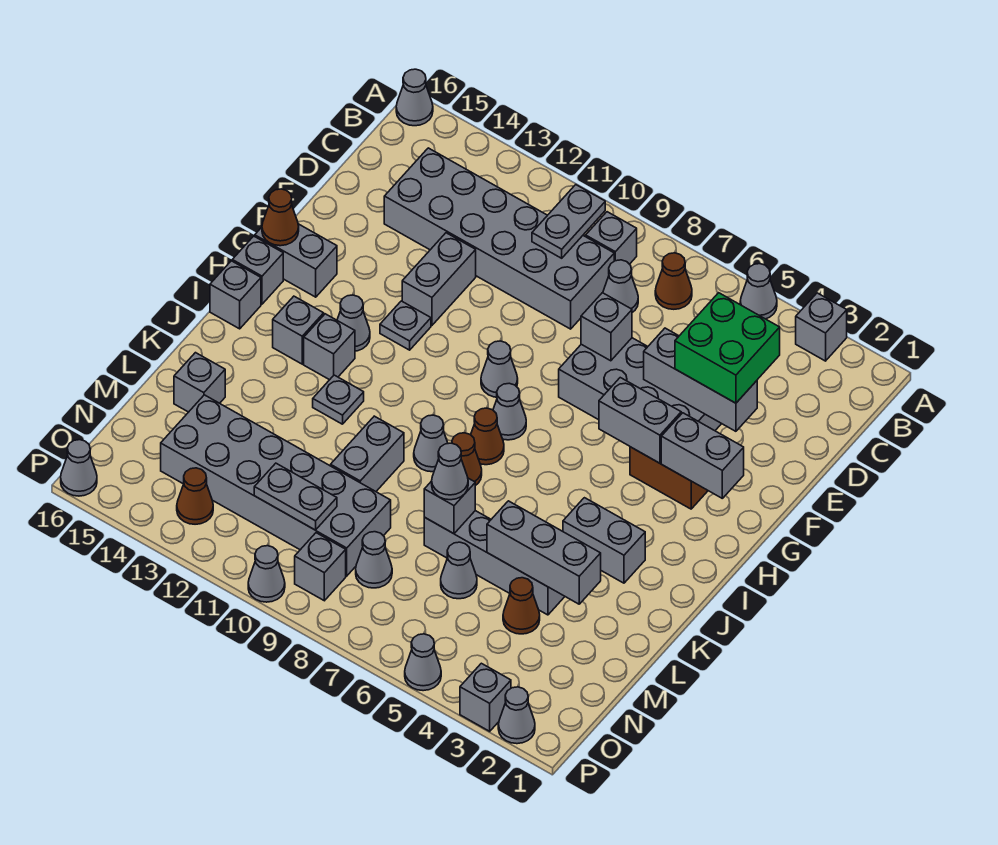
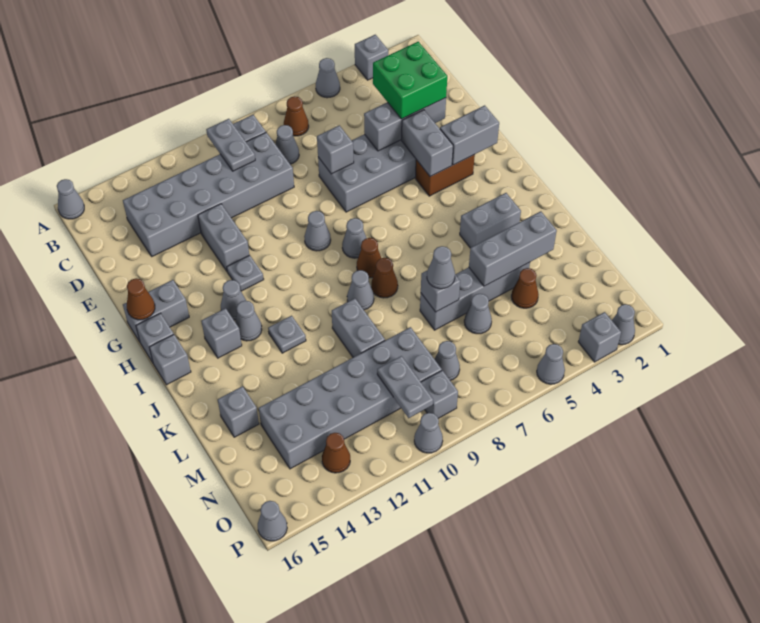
grey 1x2 brick [599,378,681,463] -> grey 1x2 brick turned to [402,110,453,176]
grey 1x1 brick [304,314,355,380] -> grey 1x1 cone [235,301,262,341]
grey 1x2 plate [254,463,337,530] -> grey 1x2 plate turned to [377,356,433,418]

